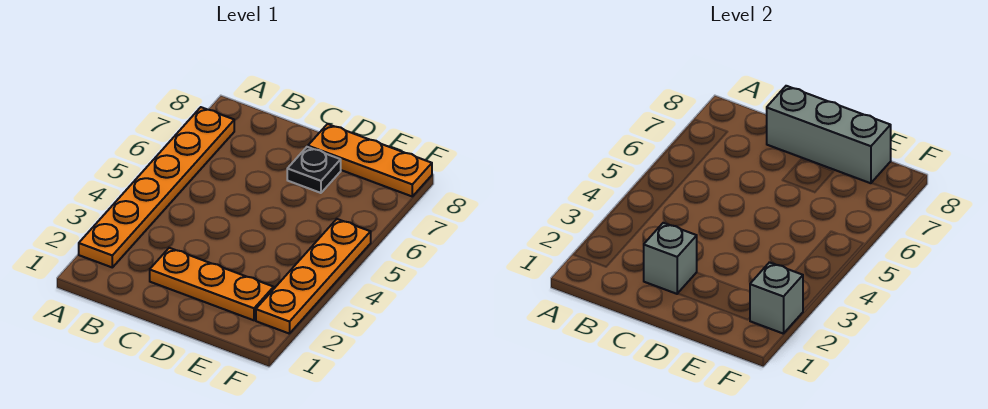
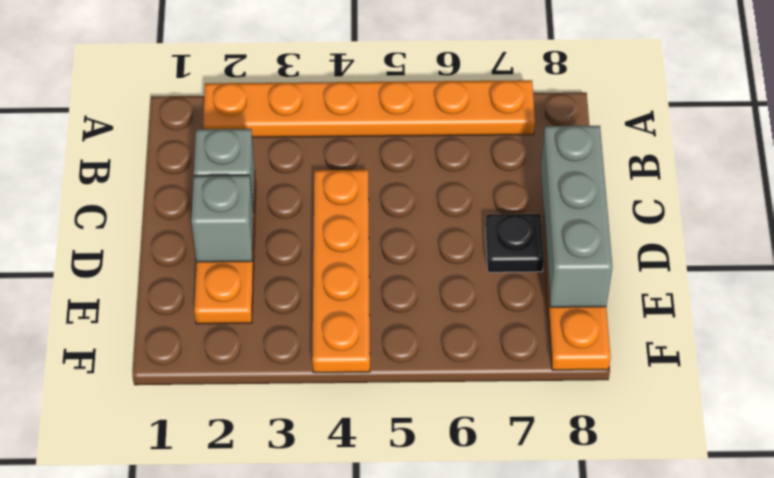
orange 1x4 plate [256,219,371,334] -> orange 1x4 plate turned to [312,170,370,373]
grey 1x1 brick [750,262,803,334] -> grey 1x1 brick moved to [191,175,253,262]

